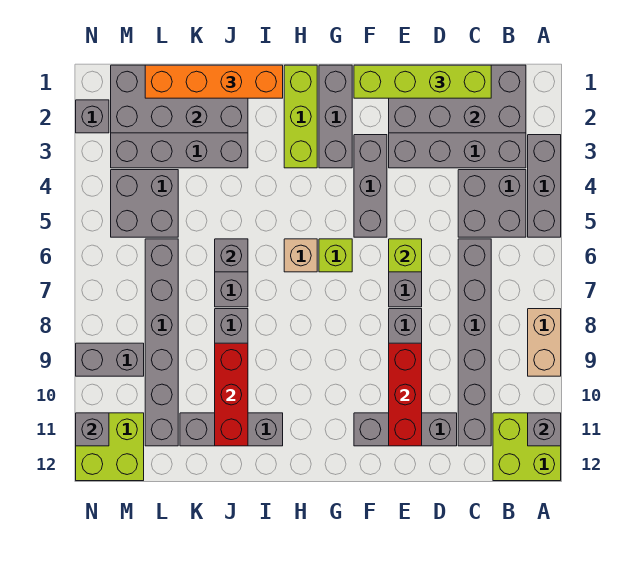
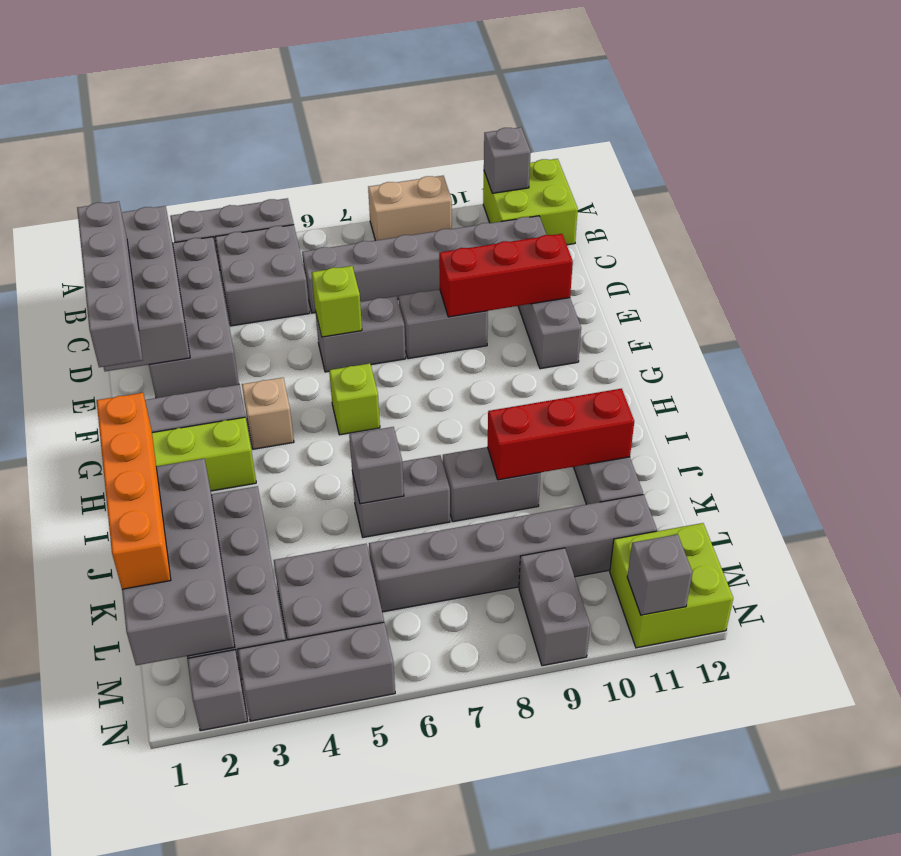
lime 1x4 brick [354,65,491,98] -> grey 1x4 brick [77,201,143,367]
grey 1x3 brick [354,135,387,237] -> grey 1x3 brick moved to [238,622,395,721]
tan 1x1 brick [284,239,317,272] -> tan 1x1 brick moved to [242,378,294,449]

